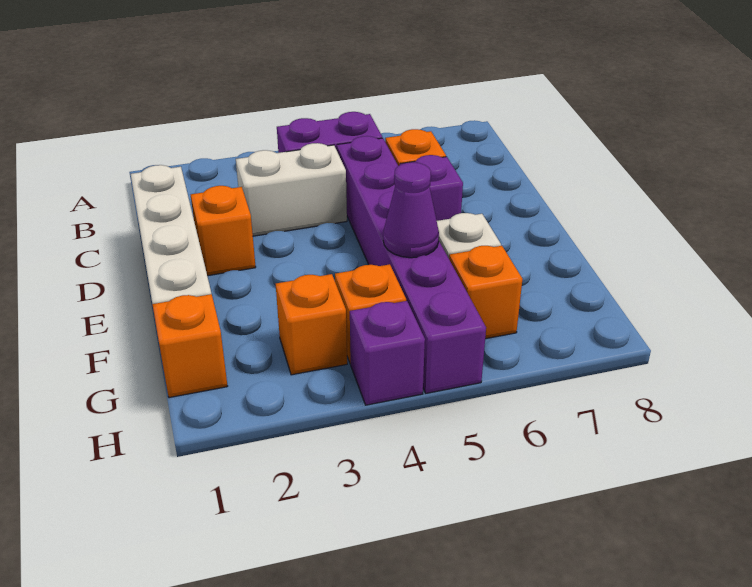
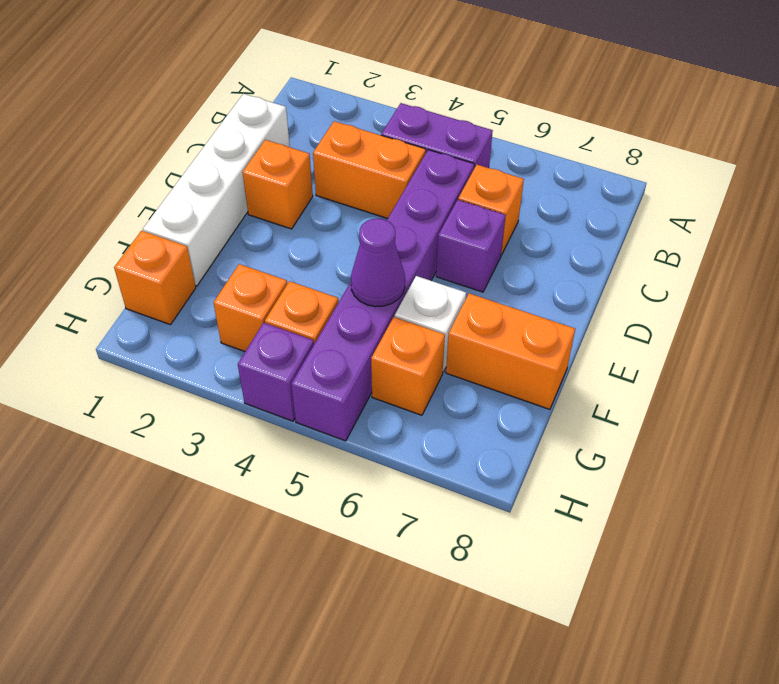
white 1x2 brick [236,143,347,236] -> orange 1x2 brick [313,121,426,219]
none -> orange 1x2 brick [446,293,575,409]

